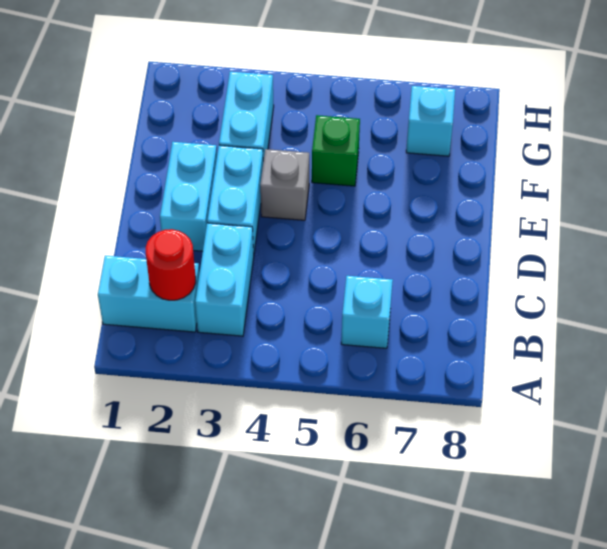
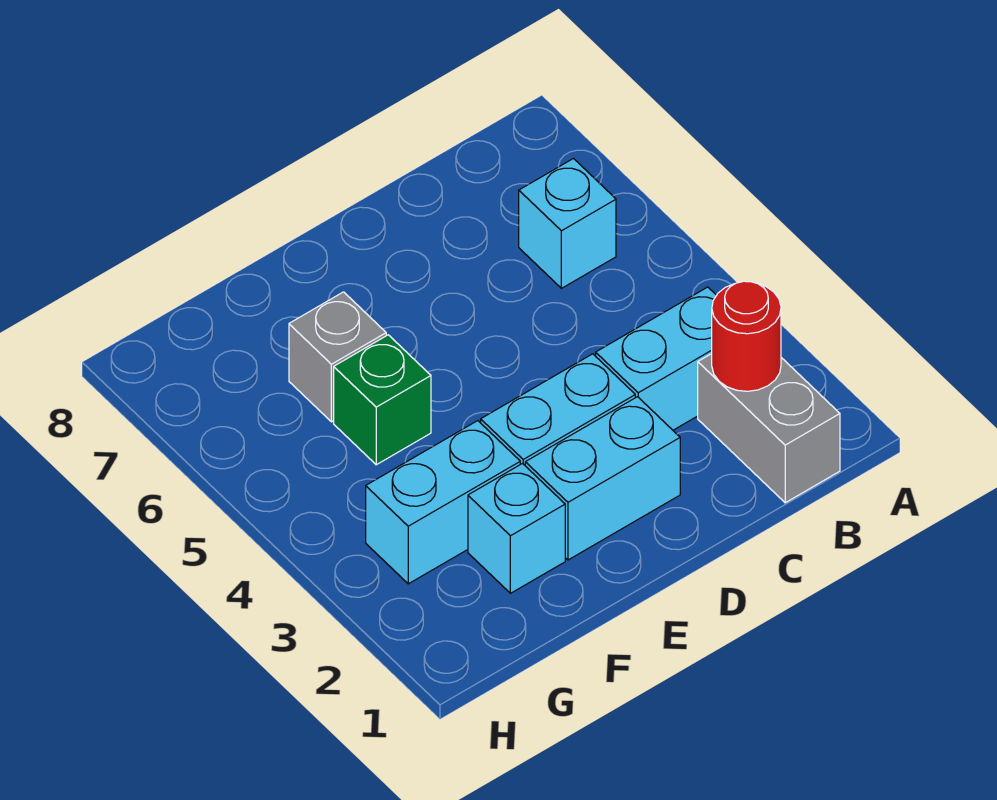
cyan 1x2 brick [98,256,200,332] -> grey 1x2 brick [698,354,840,503]
grey 1x1 brick [260,149,309,220] -> grey 1x1 brick moved to [289,292,386,422]
cyan 1x1 brick [406,86,455,156] -> cyan 1x1 brick moved to [468,464,565,593]

